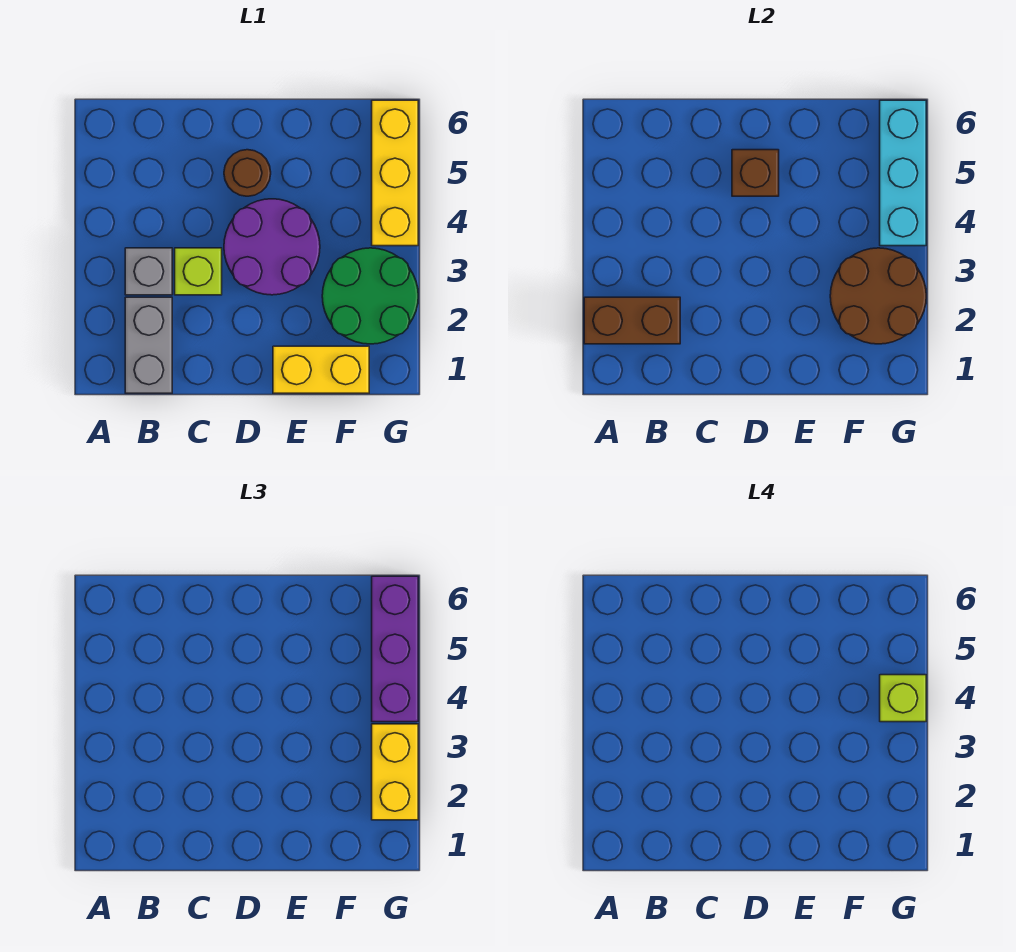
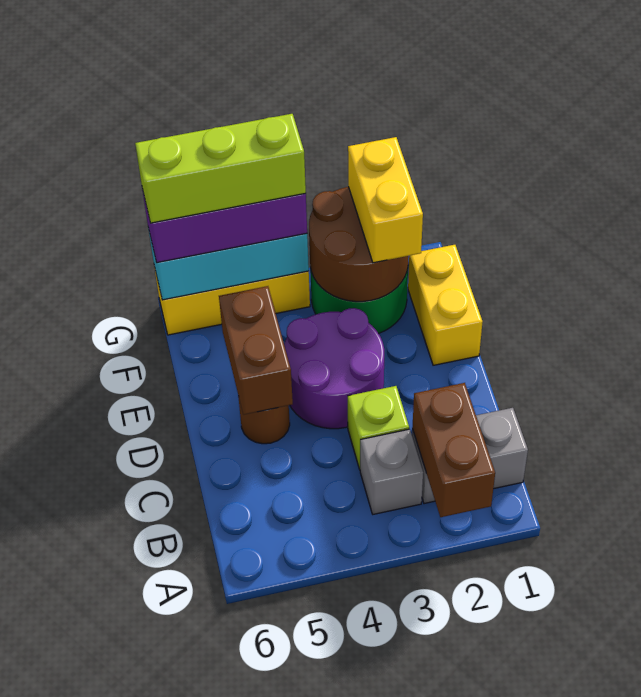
brown 1x1 brick [732,150,779,196] -> brown 1x2 brick [219,286,293,415]
yellow 1x2 brick [372,724,418,820] -> yellow 1x2 brick turned to [348,137,423,263]
lime 1x1 brick [880,675,926,722] -> lime 1x3 brick [135,114,306,223]

